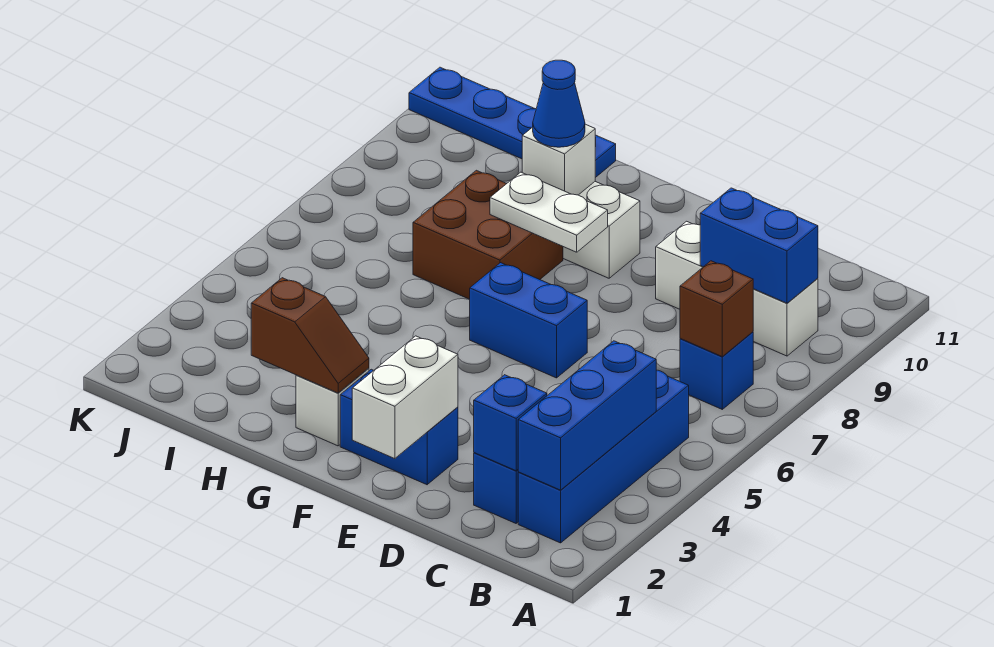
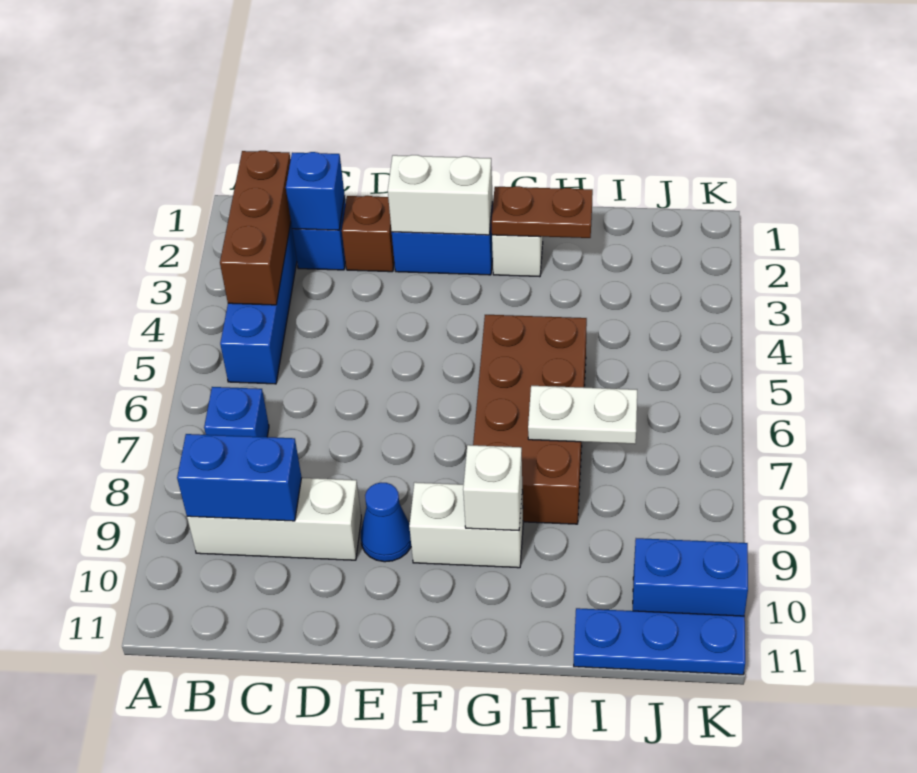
blue 1x3 brick [518,341,656,490] -> brown 1x3 brick [220,151,291,305]
brown 1x1 brick [680,261,753,357] -> brown 1x1 brick moved to [342,196,394,272]
white 1x2 brick [352,336,458,459] -> white 1x2 brick turned to [388,155,493,235]
blue 1x2 brick [470,263,587,378] -> blue 1x2 brick moved to [633,538,748,616]
white 1x2 plate [490,172,608,252] -> white 1x2 plate moved to [528,386,637,444]
brown 1x2 slope [251,278,369,393] -> brown 1x2 plate [491,186,593,238]
brown 2x2 brick [413,170,563,299] -> brown 2x4 brick [473,315,587,524]
blue 1x1 cone [533,60,585,147] -> blue 1x1 cone moved to [361,483,411,562]
blue 1x4 plate [409,67,616,178] -> blue 1x3 plate [574,608,745,675]

